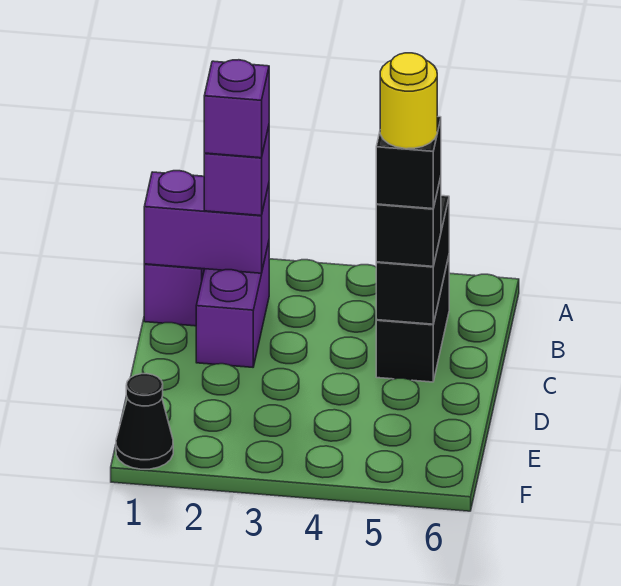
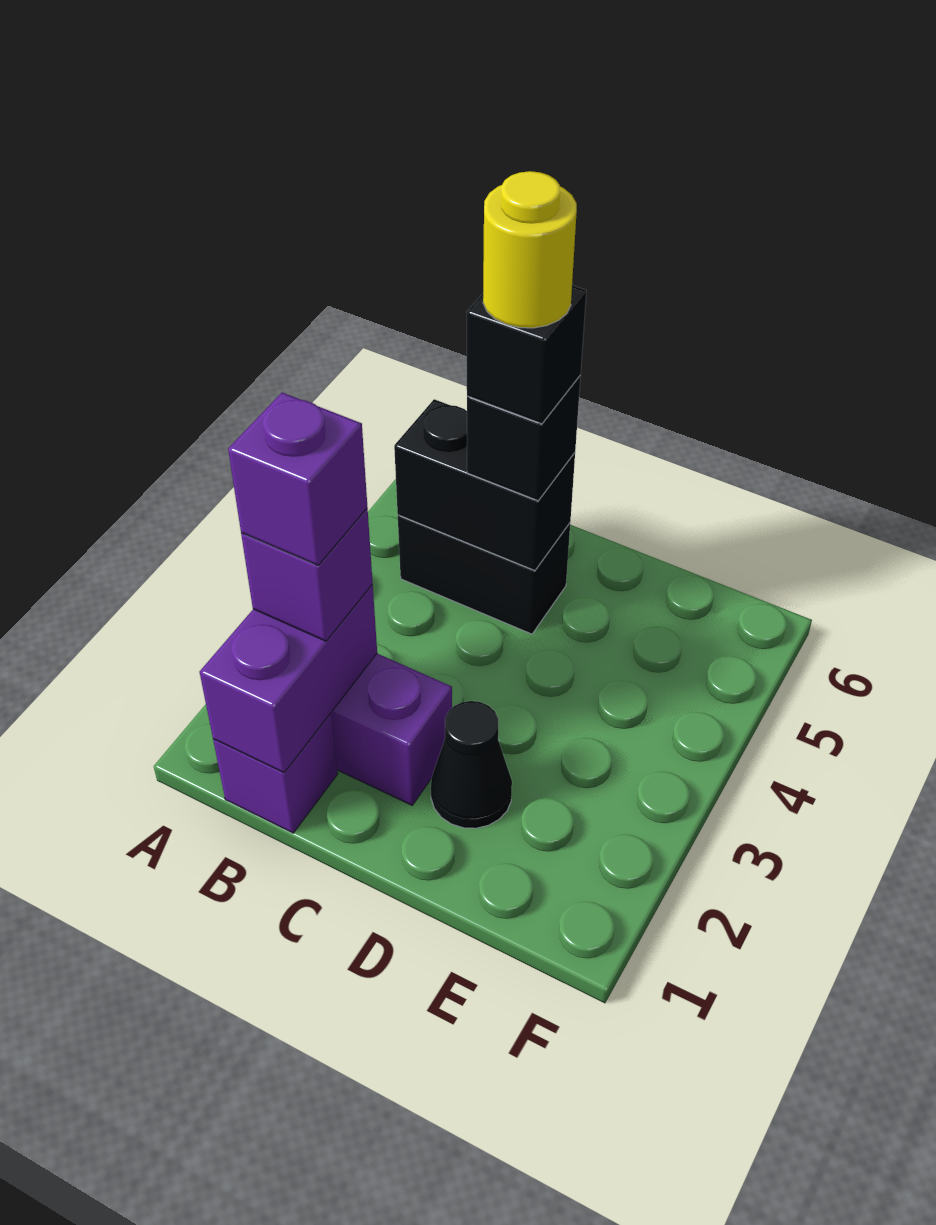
black 1x1 cone [116,374,173,469] -> black 1x1 cone moved to [431,701,512,828]

